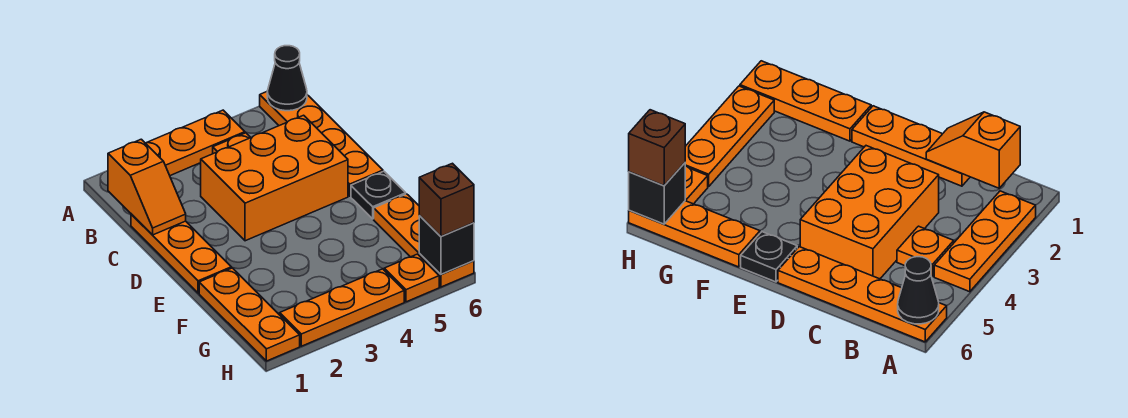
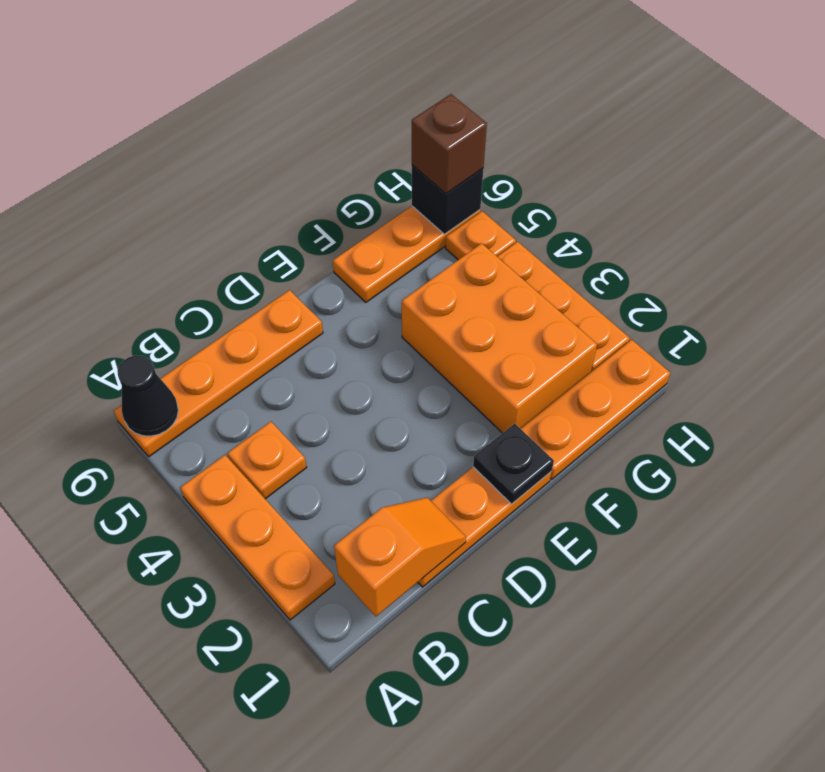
orange 2x3 brick [201,115,348,241] -> orange 2x3 brick moved to [402,243,597,433]
black 1x1 plate [351,171,406,219] -> black 1x1 plate moved to [473,424,554,504]

